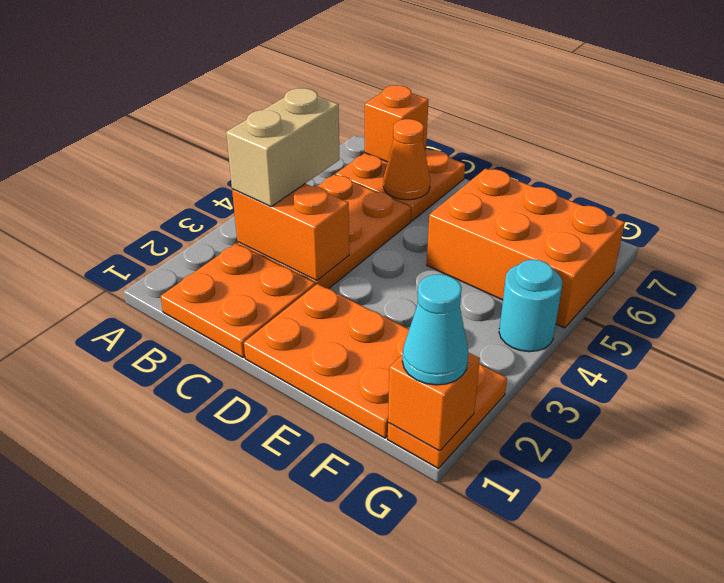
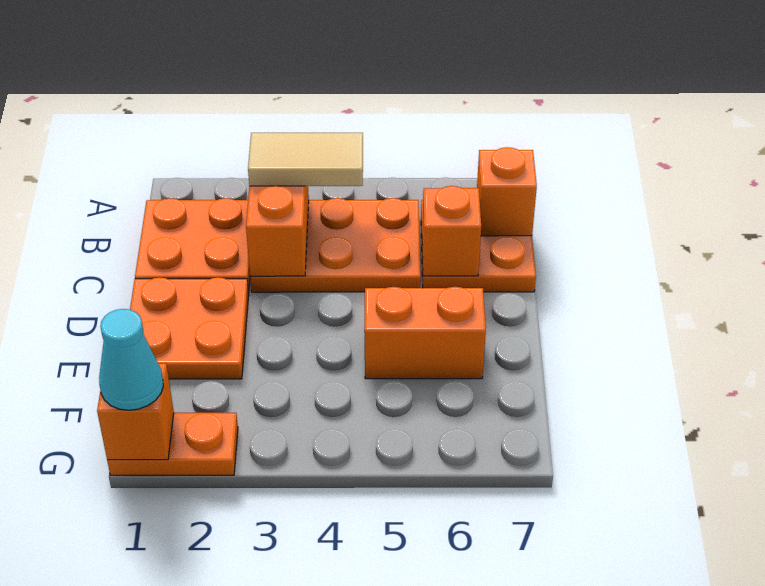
tan 1x2 brick [226,88,339,207] -> tan 1x2 tile [248,133,363,186]
orange 1x1 cone [383,119,430,200] -> orange 1x1 brick [422,186,481,276]
orange 2x3 plate [244,284,409,438] -> orange 2x2 plate [130,277,249,379]
orange 2x3 brick [427,168,625,328] -> orange 1x2 brick [364,287,486,379]
cyan 1x1 round brick [499,260,562,352] -> none

